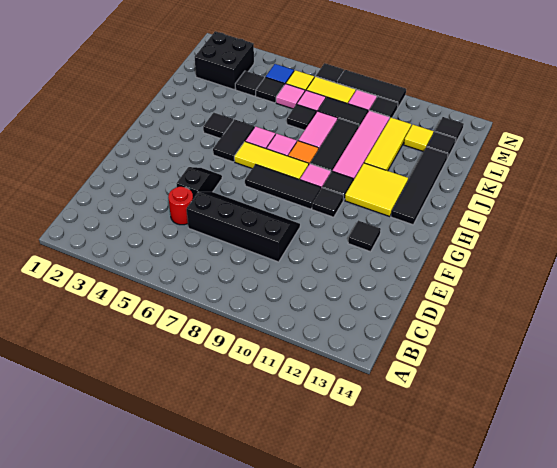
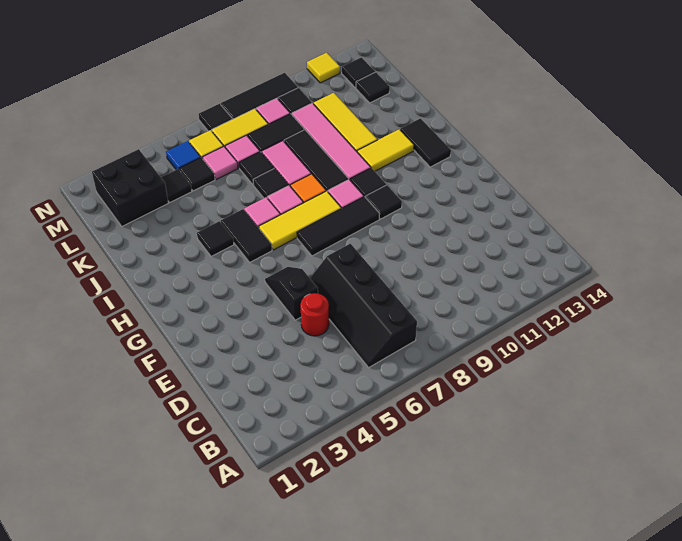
black 2x4 slope [187,192,300,262] -> black 2x4 slope turned to [310,244,417,367]
black 1x1 tile [348,221,381,252] -> black 1x1 tile moved to [253,168,289,198]
yellow 2x2 tile [345,163,408,217] -> yellow 1x2 tile [357,129,414,171]
black 1x4 tile [391,147,448,225] -> black 1x2 tile [400,118,451,167]
yellow 1x1 tile [404,125,433,152] -> yellow 1x1 tile moved to [307,53,340,83]

